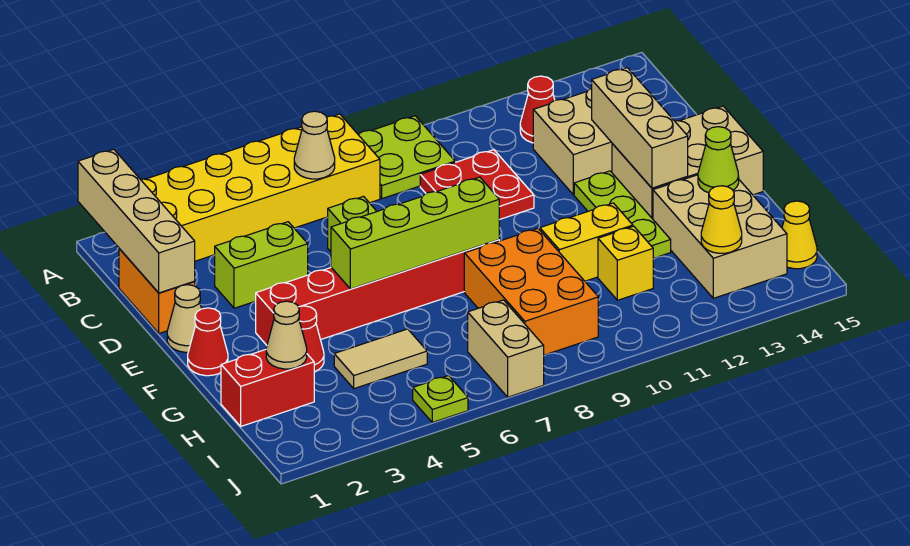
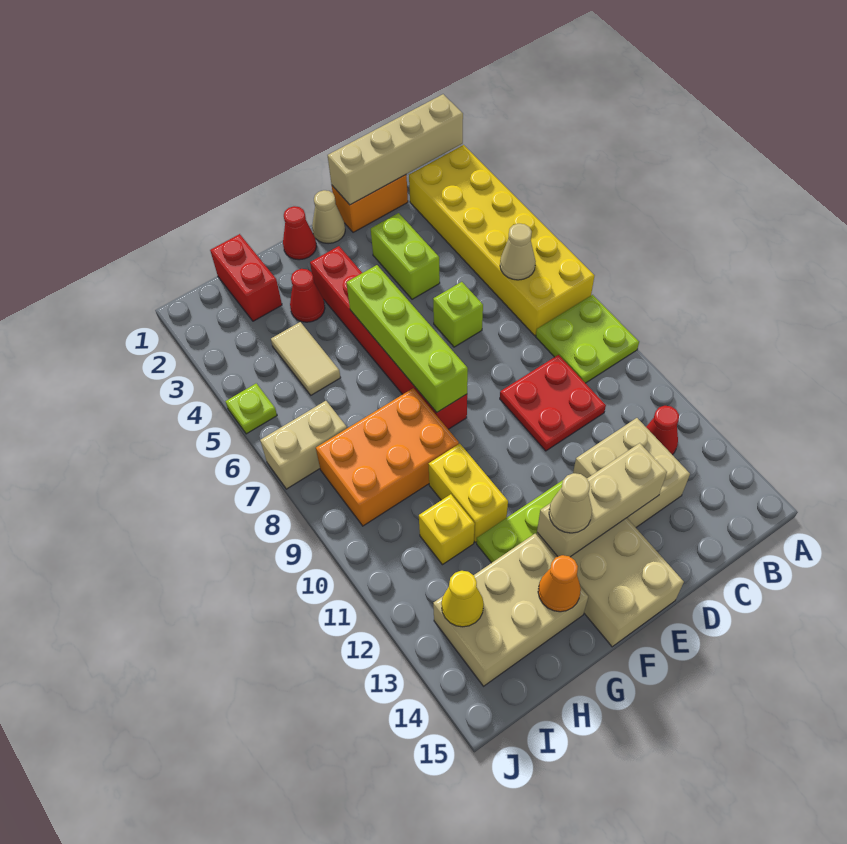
lime 1x1 cone [698,127,739,193] -> orange 1x1 cone [538,555,581,612]
tan 1x1 cone [266,301,307,369] -> tan 1x1 cone moved to [549,473,592,533]
yellow 1x1 cone [782,201,817,269] -> none

